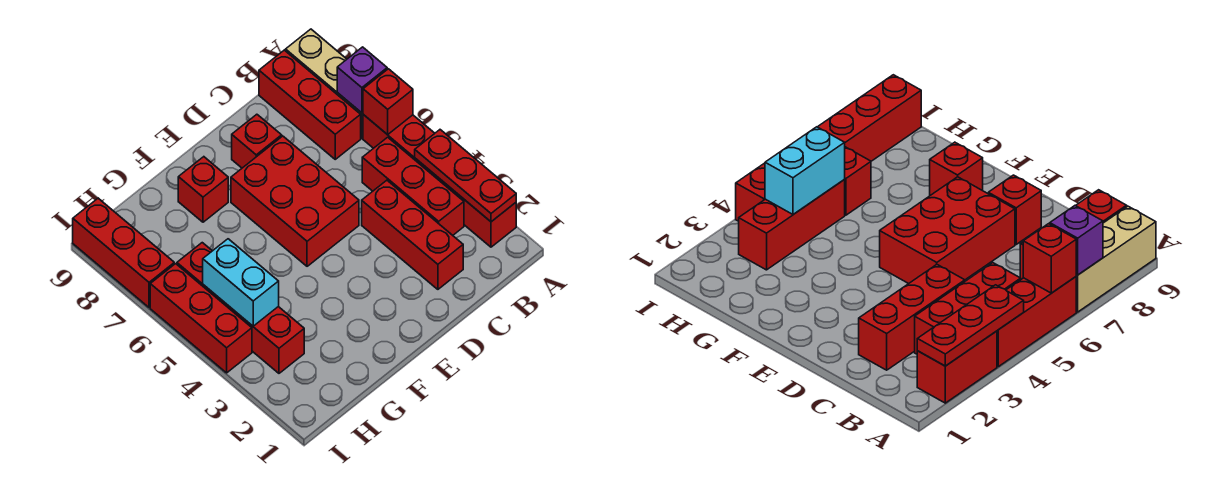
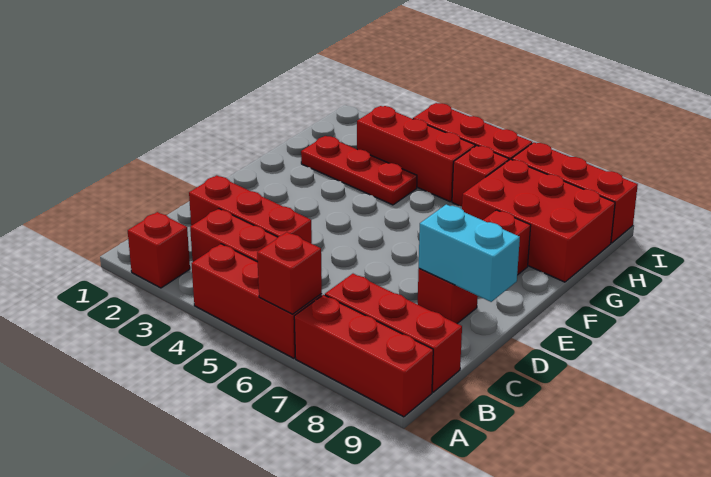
red 1x2 brick [441,180,516,247] -> red 1x1 brick [128,212,190,288]
red 1x3 plate [415,130,516,222] -> red 1x3 plate moved to [301,136,417,205]
tan 1x3 brick [286,29,363,138] -> red 1x3 brick [294,295,433,417]
purple 1x1 brick [337,47,387,113] -> none
red 2x3 brick [231,136,359,266] -> red 2x3 brick moved to [462,159,615,282]
cyan 1x2 brick [203,239,279,326] -> cyan 1x2 brick moved to [419,204,520,302]

